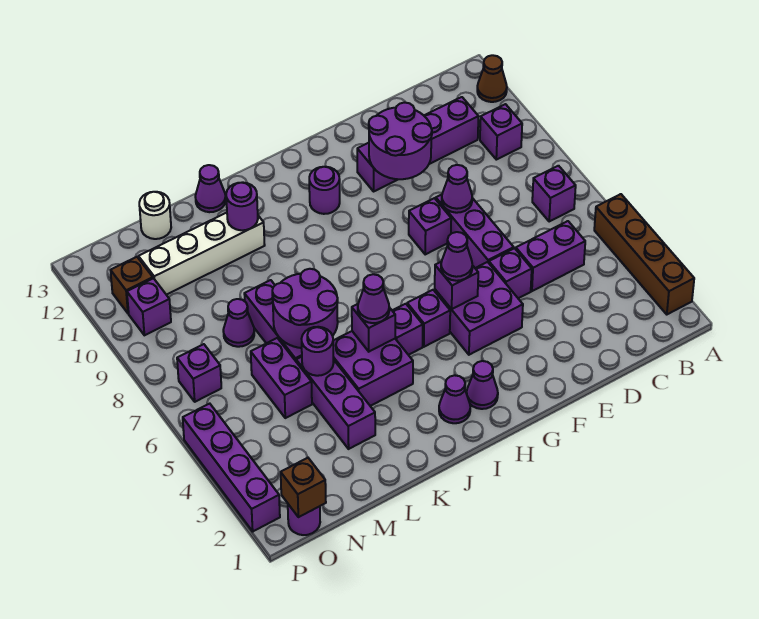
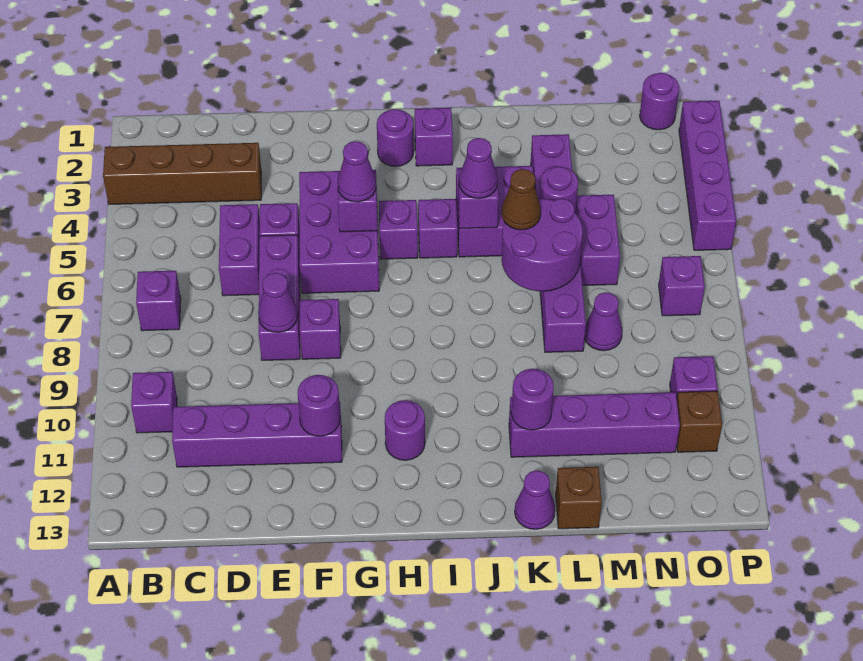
brown 1x4 brick [594,194,694,314] -> brown 1x4 brick turned to [103,143,262,204]
brown 1x1 cone [477,55,507,102] -> brown 1x1 cone moved to [502,169,541,230]
purple 1x2 brick [516,221,585,291] -> purple 1x2 brick turned to [219,204,260,296]
purple 2x2 round brick [369,103,432,179] -> purple 1x1 round brick [298,375,340,436]
purple 2x2 brick [435,262,523,355] -> purple 2x3 brick [299,170,379,293]
purple 1x1 cone [467,361,498,409] -> purple 1x1 round brick [377,109,414,166]
purple 1x1 cone [439,375,470,423] -> purple 1x1 brick [415,108,453,166]
white 1x4 brick [138,213,265,295] -> purple 1x4 brick [509,392,680,457]
white 1x1 round brick [139,192,171,239] -> none
brown 1x1 brick [281,458,326,517] -> brown 1x1 brick moved to [556,467,602,529]

